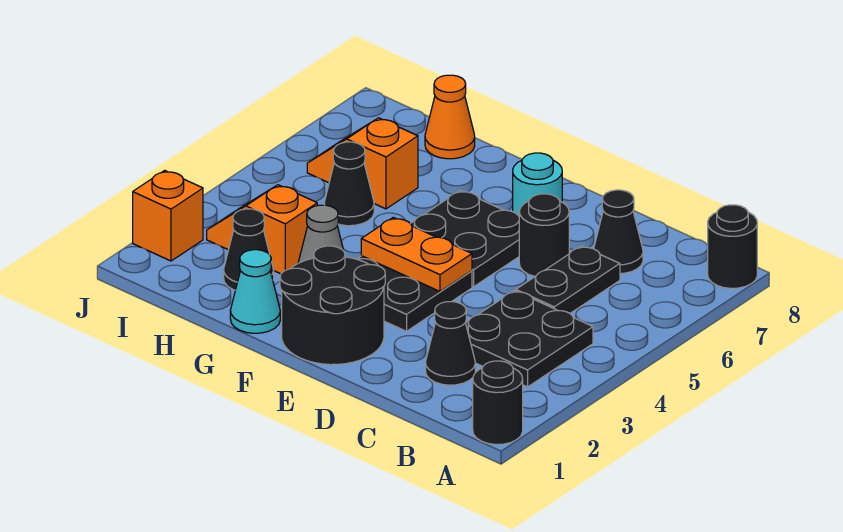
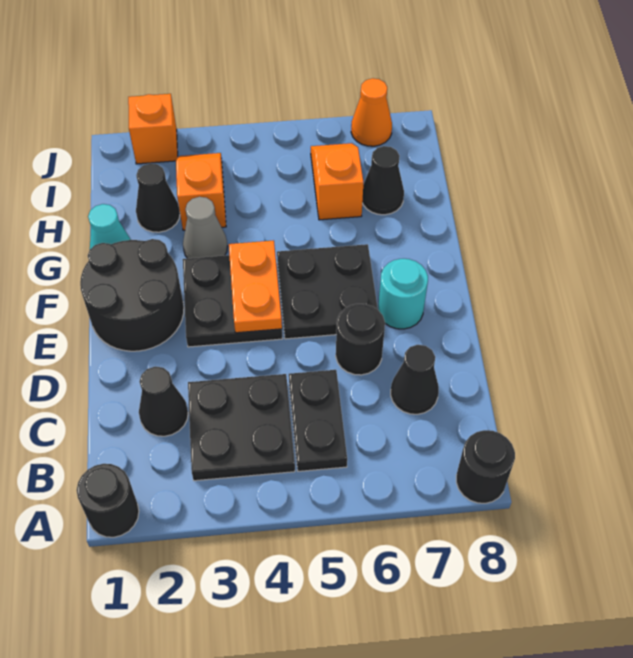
black 1x2 plate [516,246,620,313] -> black 1x2 plate turned to [289,370,347,471]
black 1x1 cone [324,142,374,226] -> black 1x1 cone moved to [362,146,404,215]
orange 1x1 cone [425,75,475,159] -> orange 1x1 cone moved to [351,78,392,146]

